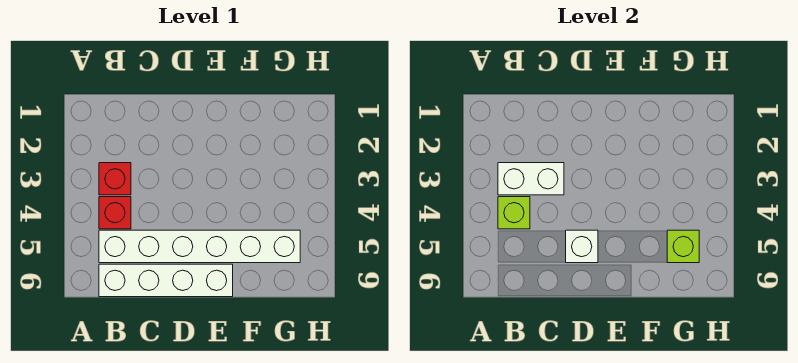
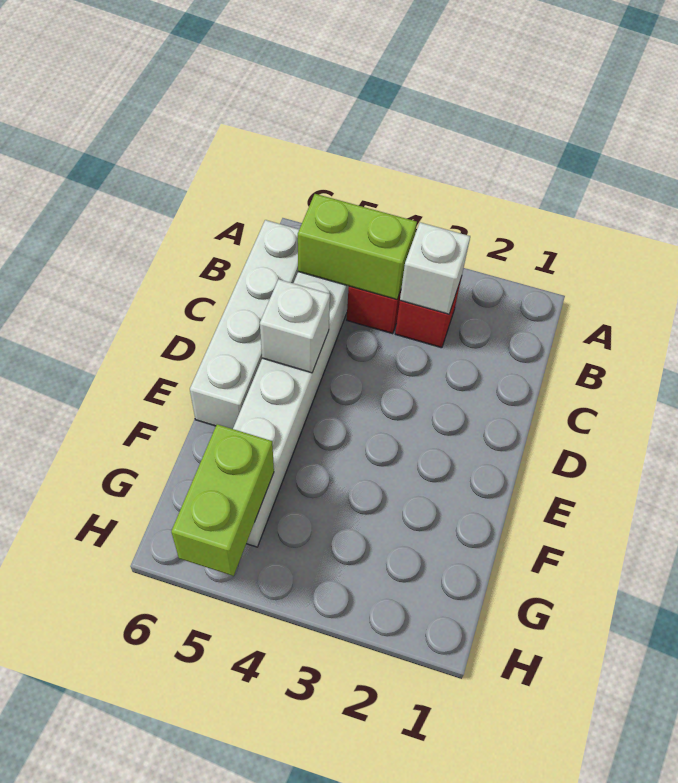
white 1x2 brick [498,163,564,195] -> white 1x1 brick [400,223,470,314]
lime 1x1 brick [498,197,530,229] -> lime 1x2 brick [298,194,417,299]
lime 1x1 brick [667,230,699,263] -> lime 1x2 brick [171,424,274,576]

